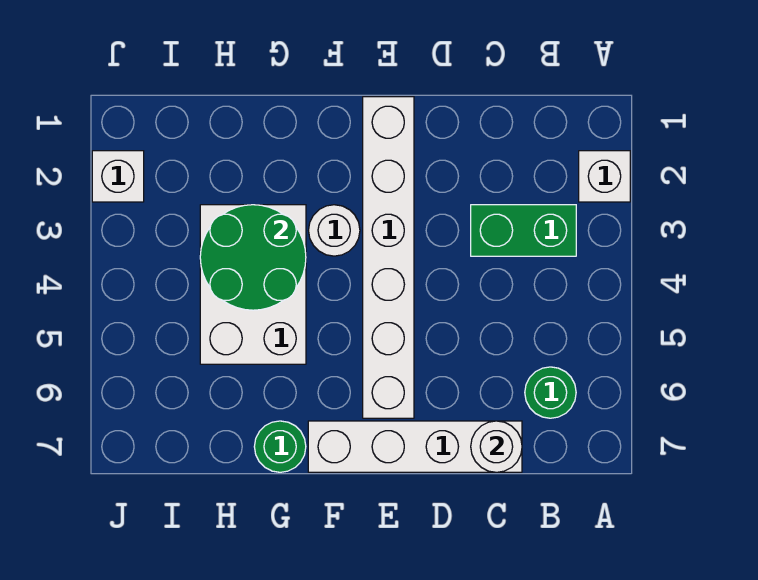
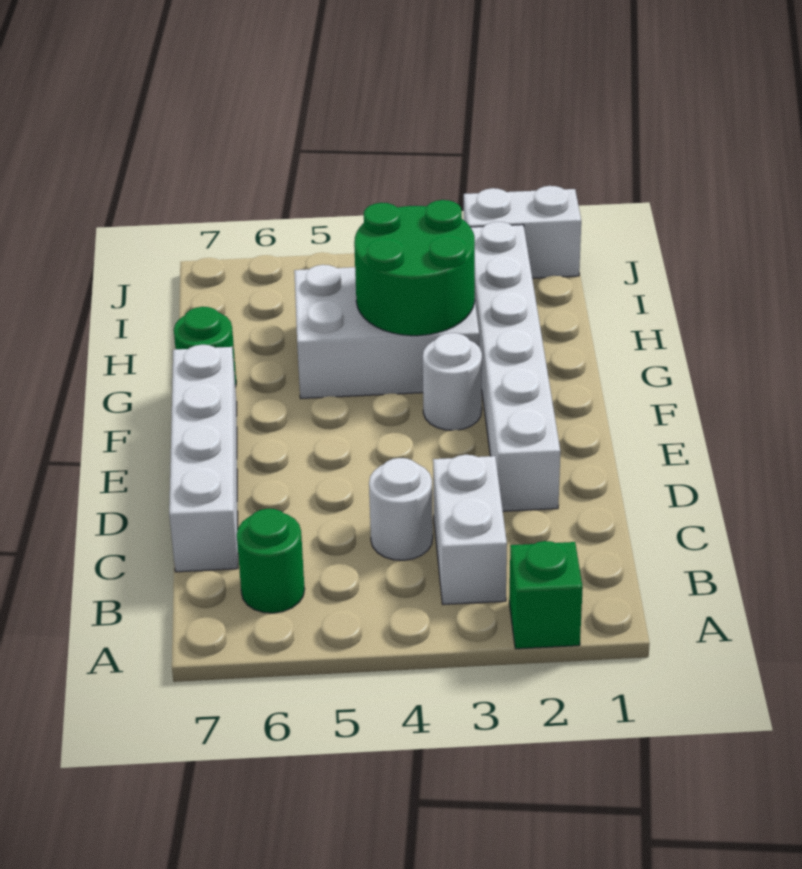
white 1x1 brick [579,151,630,202] -> green 1x1 brick [509,541,583,649]
green 1x2 brick [471,205,576,256] -> white 1x2 brick [433,455,507,604]
white 1x1 round brick [471,421,522,472] -> white 1x1 round brick moved to [369,458,433,560]
white 1x6 brick [363,97,414,418] -> white 1x6 brick turned to [471,222,560,511]
white 1x1 brick [92,151,144,202] -> white 1x2 brick [464,186,581,278]

